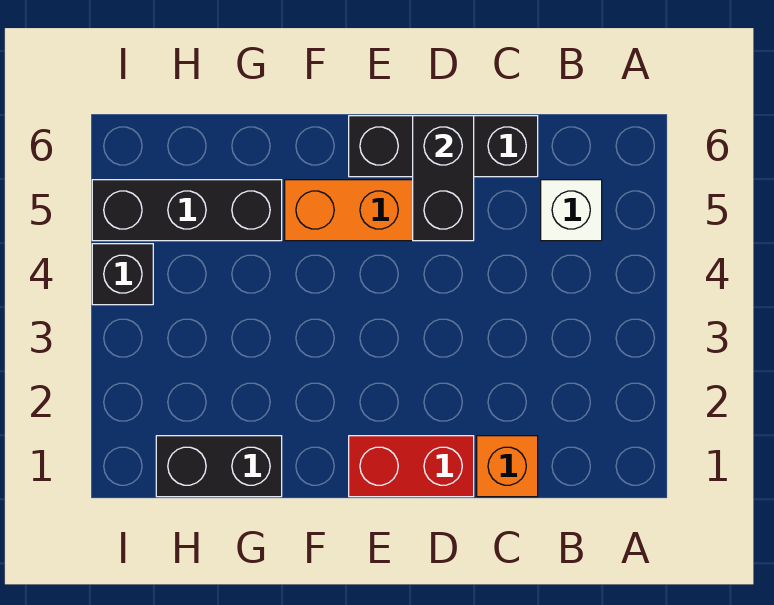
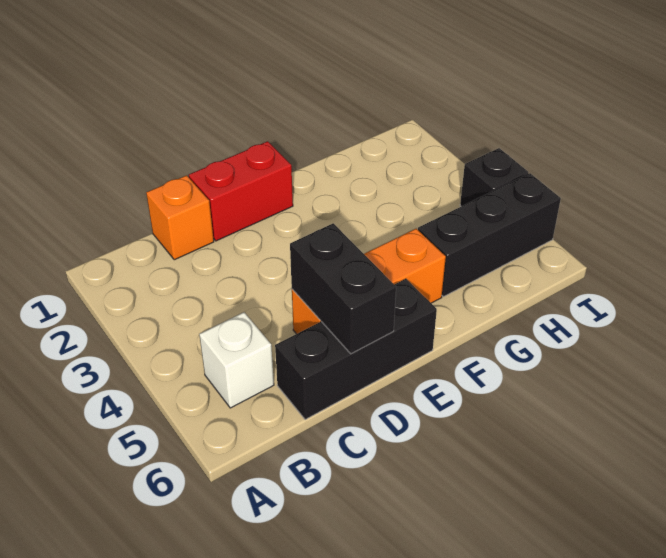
black 1x2 brick [156,436,282,497] -> none

